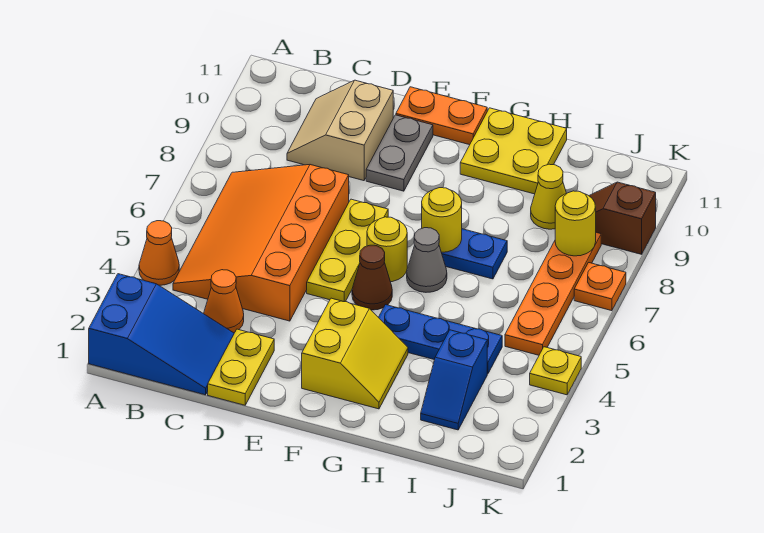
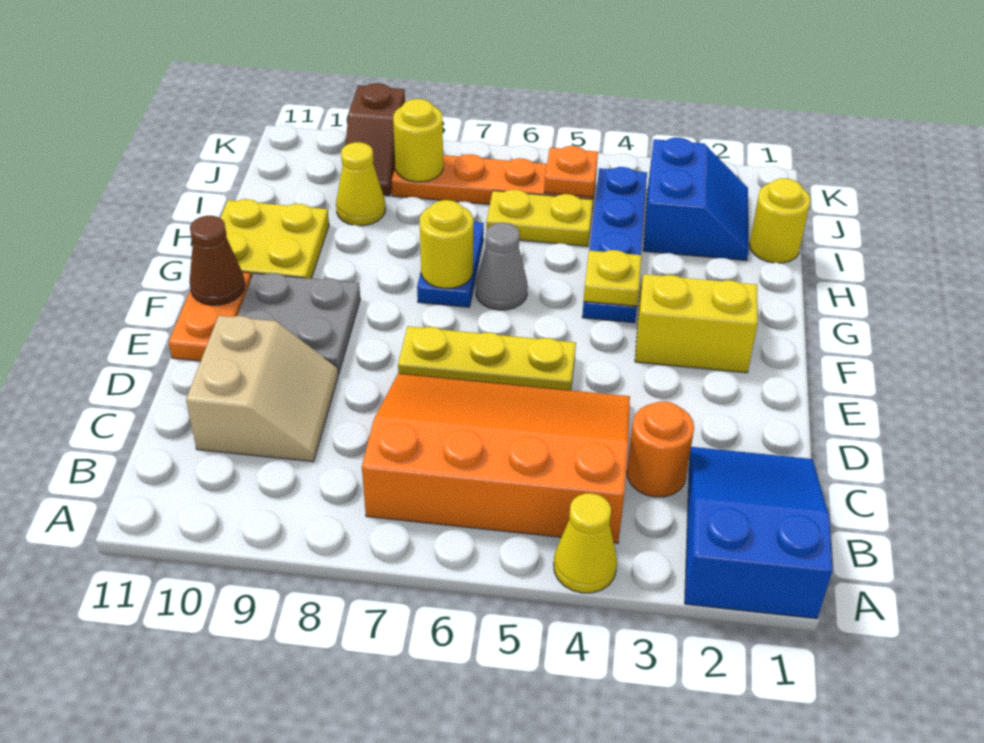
orange 1x1 cone [139,221,179,285] -> yellow 1x1 cone [554,493,617,593]
orange 3x4 slope [173,165,349,321] -> orange 3x4 slope turned to [362,374,630,543]
orange 1x1 cone [204,270,244,333] -> orange 1x1 round brick [627,401,694,497]
tan 2x2 slope [287,80,393,181] -> tan 2x2 slope turned to [186,316,338,462]
yellow 1x2 plate [208,329,274,405] -> yellow 1x2 plate moved to [486,190,593,246]
grey 1x2 plate [366,115,433,191] -> grey 2x2 plate [237,273,360,375]
brown 1x1 cone [352,245,392,310] -> brown 1x1 cone moved to [190,216,245,305]
yellow 1x1 round brick [367,217,407,282] -> yellow 1x1 round brick moved to [749,178,811,263]
blue 1x3 plate [378,305,502,374] -> blue 1x4 plate [582,167,647,323]
blue 1x2 slope [421,330,487,430] -> blue 2x2 slope [643,138,749,261]
yellow 1x1 plate [530,347,581,395] -> yellow 1x1 plate moved to [584,250,642,306]
orange 1x1 plate [574,263,626,311] -> orange 1x1 plate moved to [544,146,598,197]

